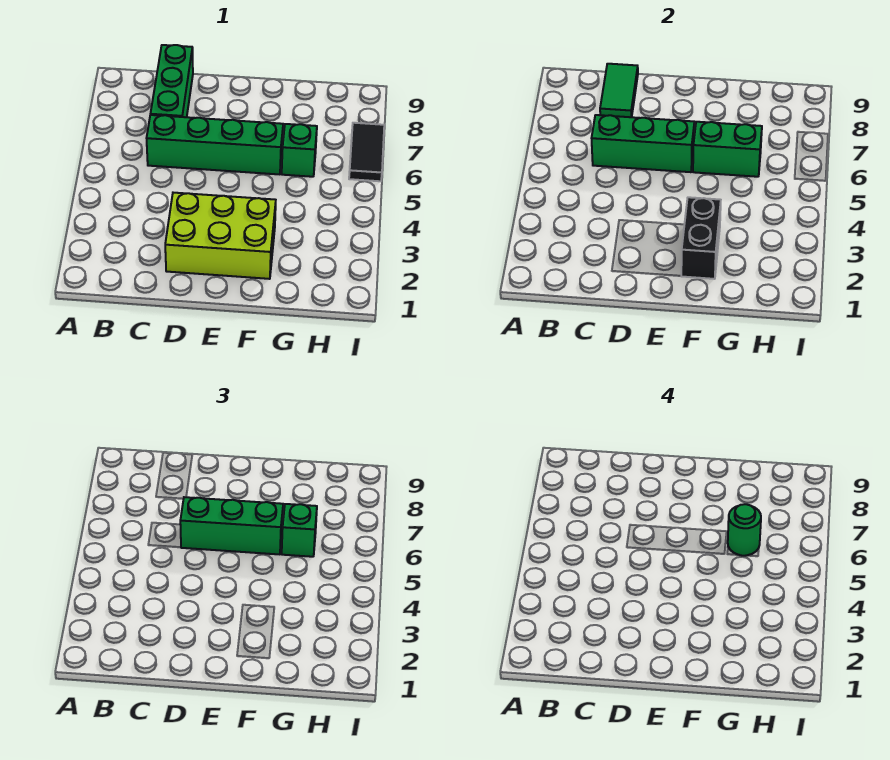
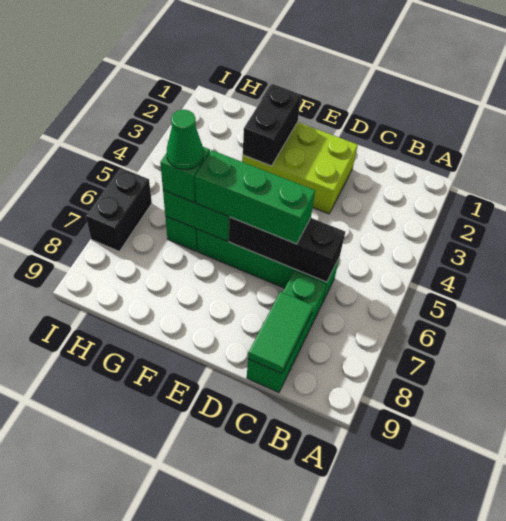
green 1x3 brick [592,115,694,172] -> black 1x3 brick [229,217,345,282]
green 1x1 round brick [728,504,761,556] -> green 1x1 cone [167,109,203,170]
black 1x2 tile [349,123,384,181] -> black 1x2 brick [86,168,152,251]

